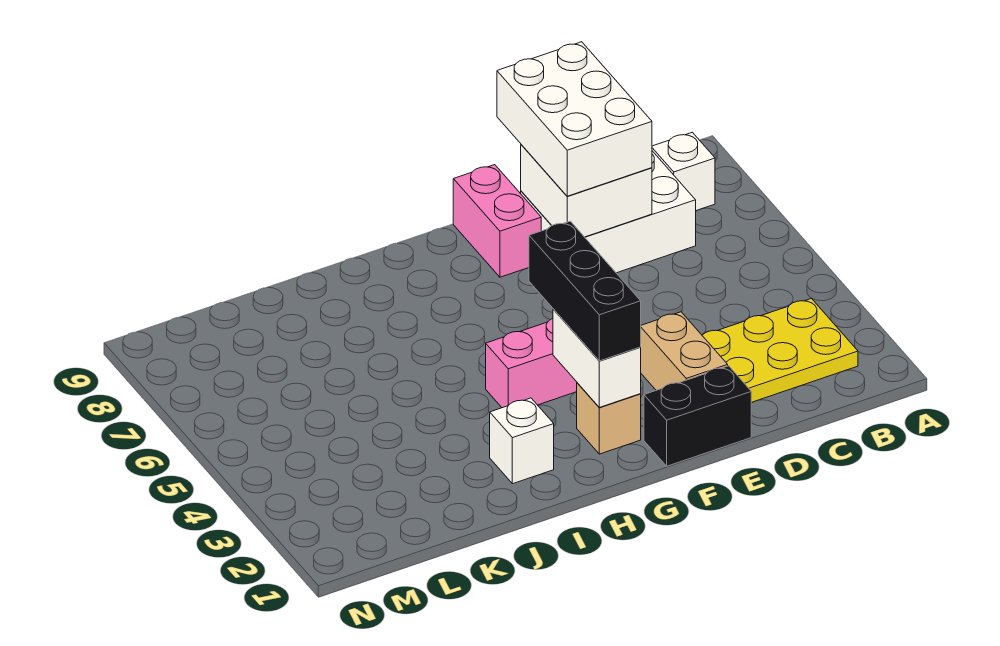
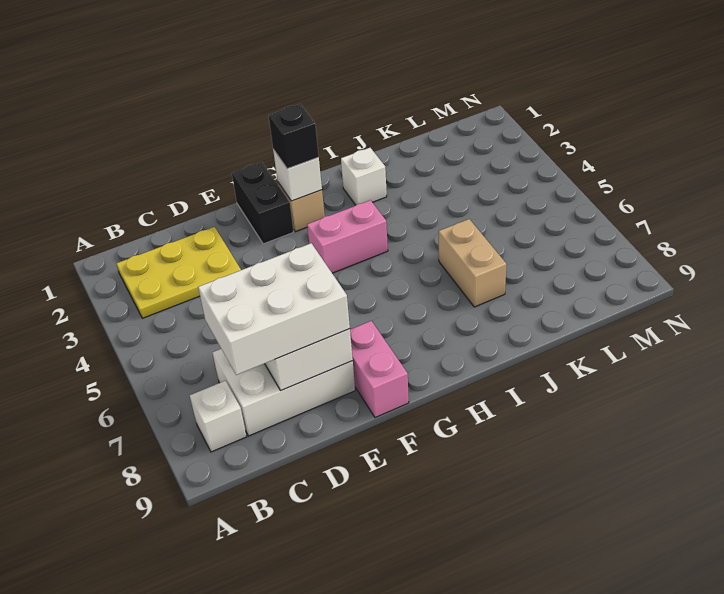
white 2x3 brick [497,42,652,196] -> white 2x3 brick turned to [198,243,350,375]
black 1x2 brick [644,366,751,466] -> black 1x2 brick turned to [232,162,294,244]
tan 1x2 brick [640,312,728,390] -> tan 1x2 brick moved to [439,219,507,307]
white 1x2 brick [553,309,641,407] -> white 1x1 brick [273,150,322,201]
black 1x3 brick [529,221,641,361] -> black 1x1 brick [269,104,319,169]

